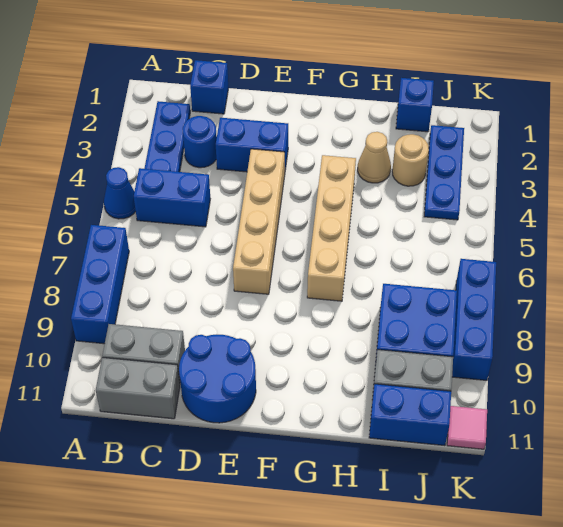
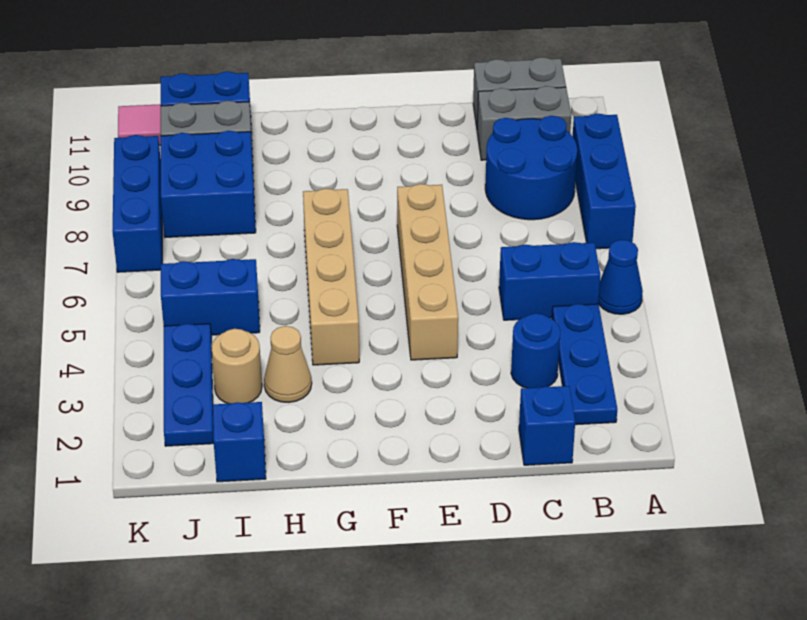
blue 1x2 brick [216,118,288,172] -> blue 1x2 brick moved to [161,259,260,335]
blue 2x2 round brick [179,335,256,423] -> blue 2x2 round brick moved to [485,116,577,220]

